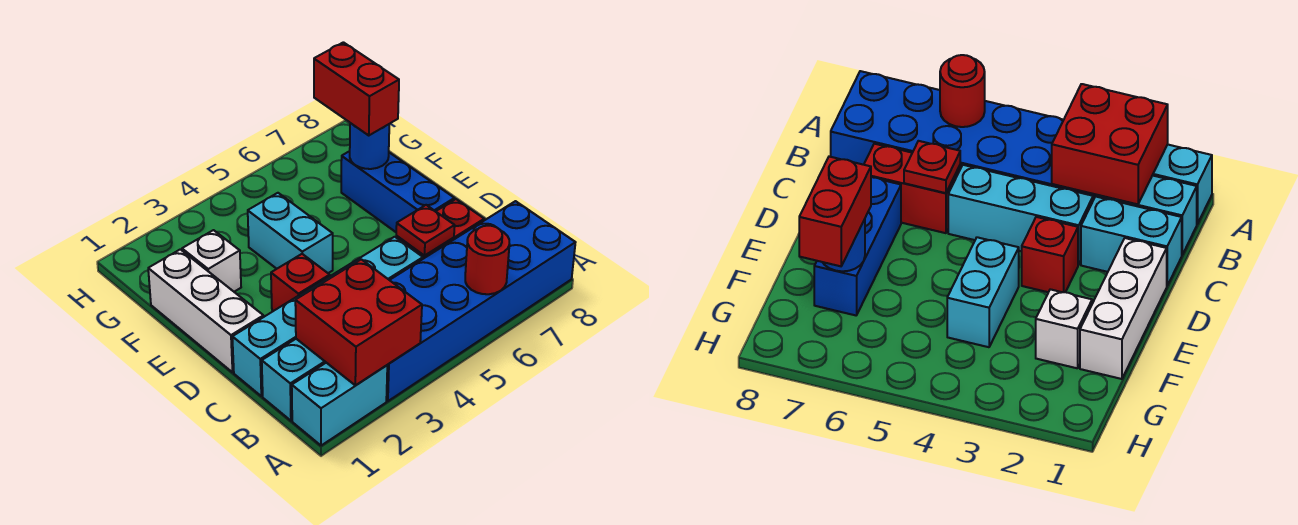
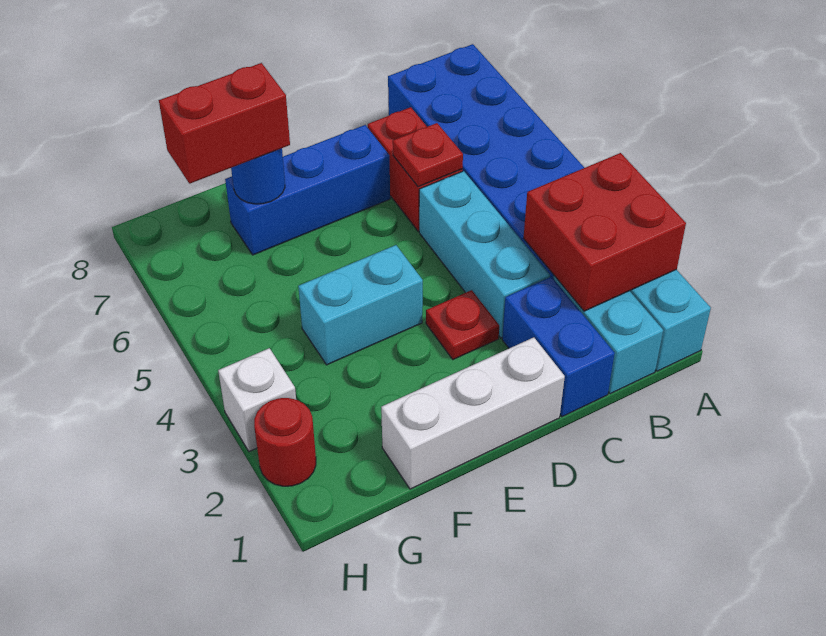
red 1x1 round brick [465,226,509,294] -> red 1x1 round brick moved to [254,398,316,486]
cyan 1x2 brick [232,296,299,396] -> blue 1x2 brick [502,277,615,417]
red 1x1 brick [271,254,330,311] -> red 1x1 plate [426,290,499,360]
white 1x1 brick [182,230,241,292] -> white 1x1 brick moved to [218,348,296,452]

